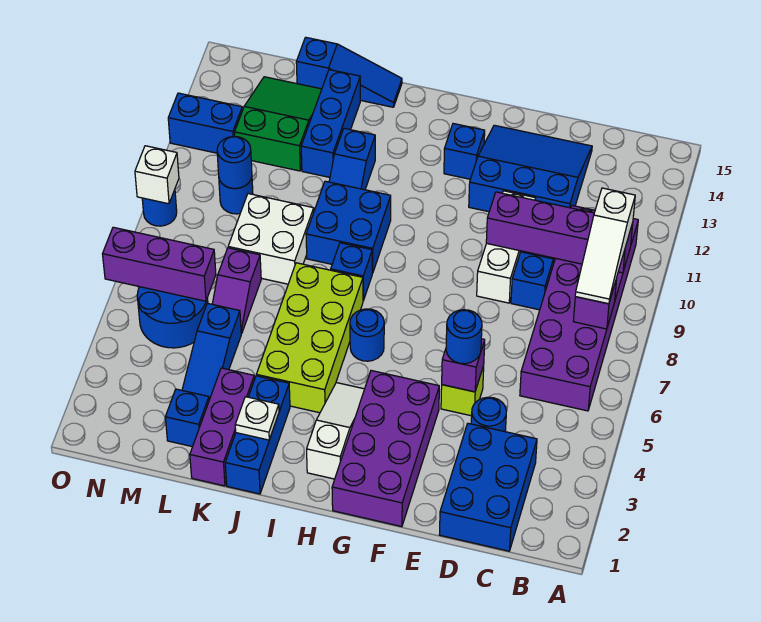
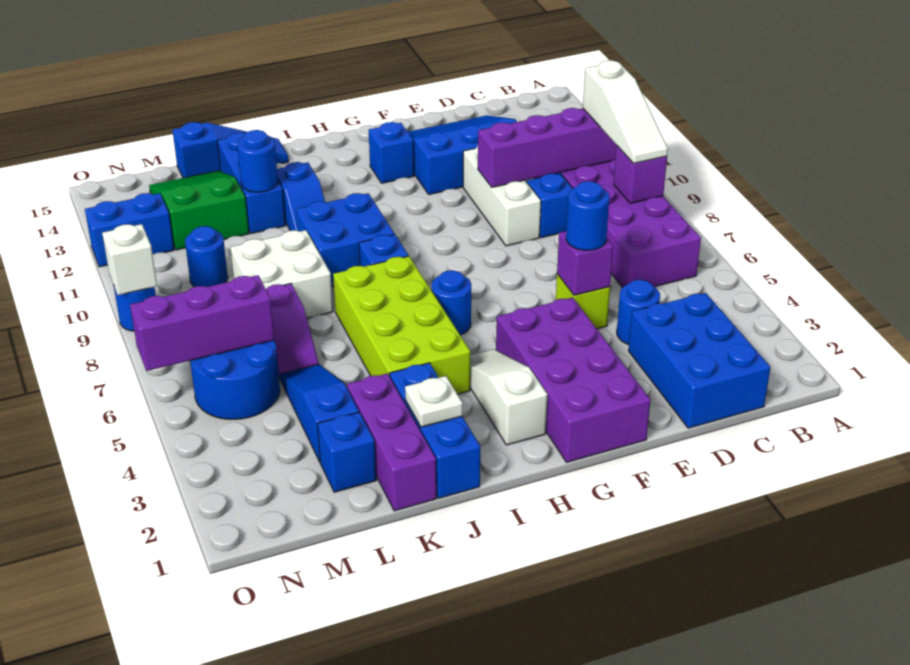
blue 1x3 slope [182,303,242,400] -> blue 1x3 slope turned to [280,364,359,462]
blue 1x1 round brick [217,136,252,188] -> blue 1x1 round brick moved to [237,130,278,192]

